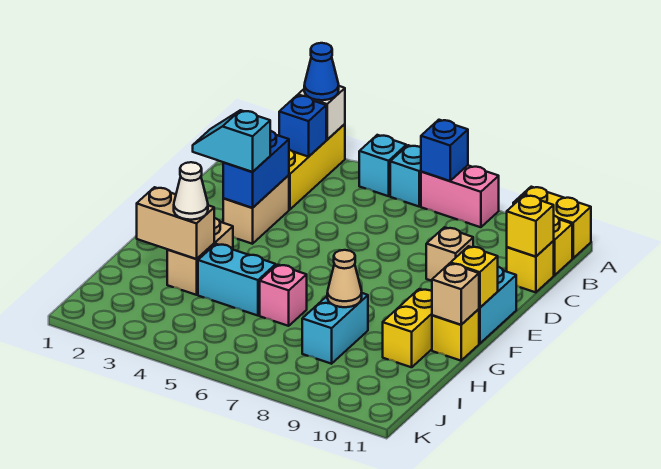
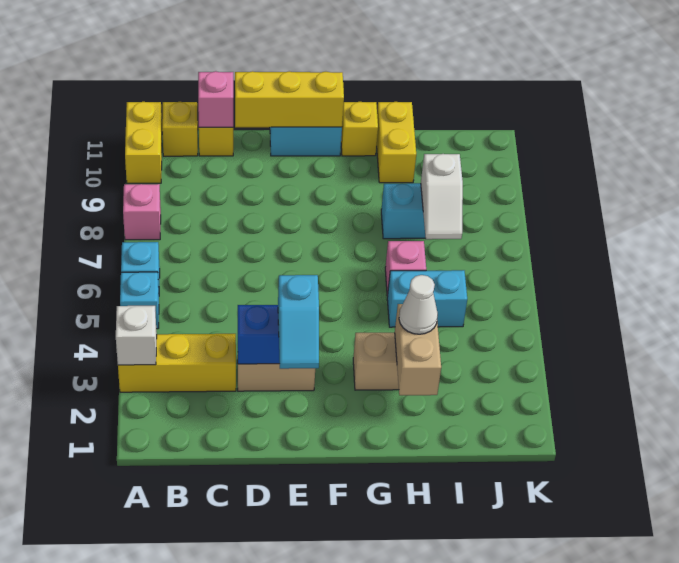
blue 1x1 cone [304,43,339,100] -> none
pink 1x2 brick [421,165,499,227] -> pink 1x1 brick [123,184,161,240]
blue 1x1 brick [421,120,468,181] -> none
blue 1x1 brick [279,95,326,157] -> none
yellow 1x1 brick [507,195,554,257] -> pink 1x1 brick [198,71,233,127]
tan 1x1 brick [426,227,473,281] -> none
yellow 1x1 brick [451,246,498,308] -> yellow 1x3 brick [235,71,344,127]
yellow 1x2 brick [383,289,432,367] -> yellow 1x2 brick turned to [377,102,416,183]
tan 1x1 brick [432,263,479,325] -> none
cyan 1x2 brick [198,244,276,316] -> cyan 1x2 brick turned to [387,270,467,327]
tan 1x1 cone [327,250,362,307] -> none
none -> white 1x2 slope [421,154,463,239]

